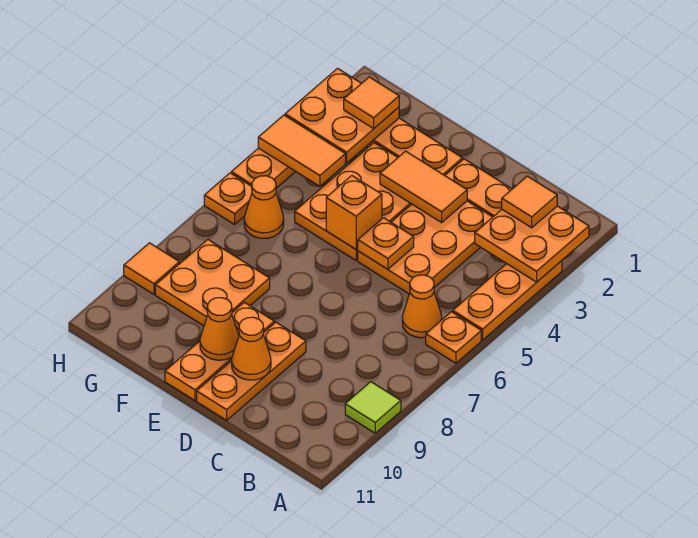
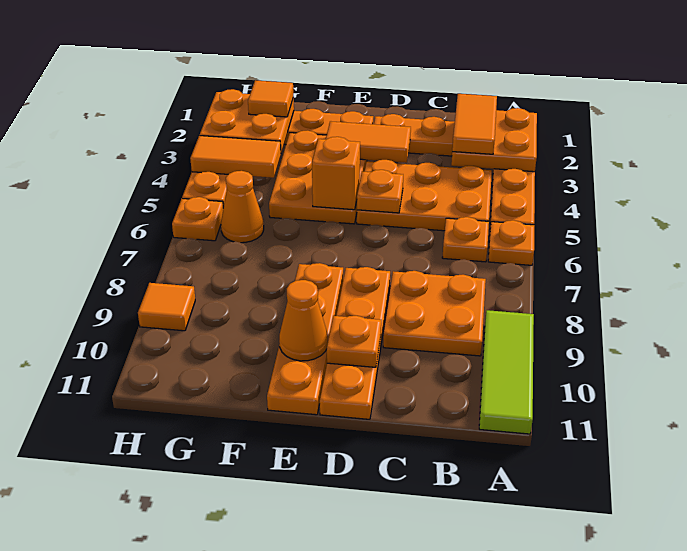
lime 1x1 tile [345,382,401,433] -> lime 1x3 tile [479,310,534,434]
orange 1x1 tile [502,176,557,228] -> orange 1x2 tile [452,94,497,154]
orange 1x1 cone [402,275,442,338] -> orange 1x1 plate [442,217,489,262]
orange 2x3 plate [358,201,492,294] -> orange 2x3 plate turned to [357,160,492,231]
orange 1x3 plate [197,322,306,420] -> orange 1x4 plate [320,267,390,419]
orange 1x1 cone [232,317,271,380] -> orange 1x1 plate [327,316,381,367]
orange 1x3 plate [165,302,274,401] -> orange 1x4 plate [267,263,343,415]
orange 2x2 plate [155,240,270,326] -> orange 2x2 plate moved to [383,271,486,356]

